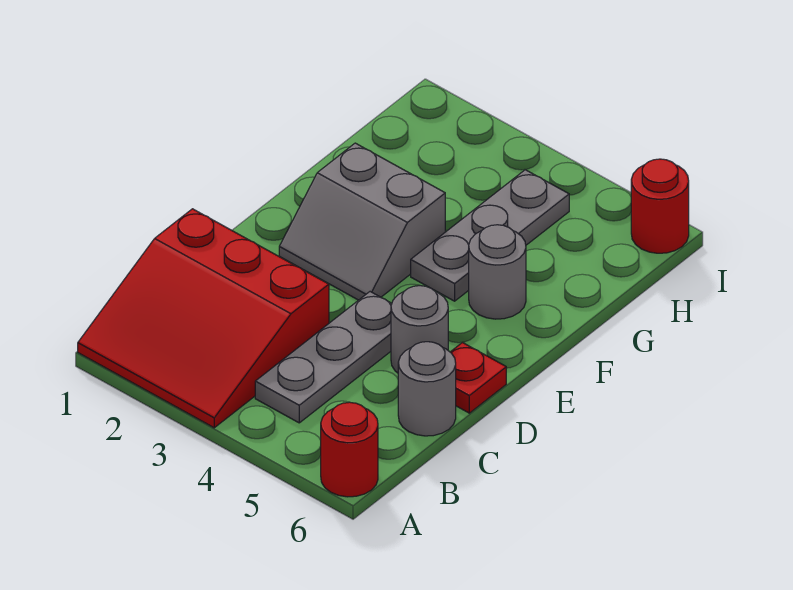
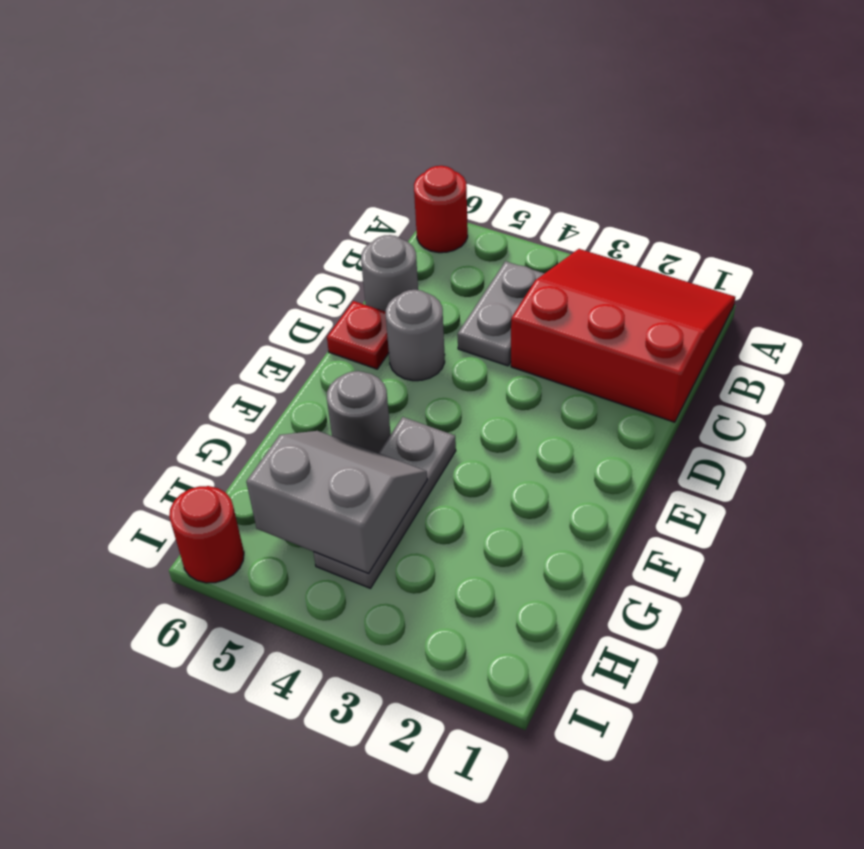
grey 1x3 plate [255,292,392,423] -> grey 1x2 plate [458,261,544,366]
grey 2x2 slope [279,143,445,300] -> grey 2x2 slope moved to [246,431,427,573]

